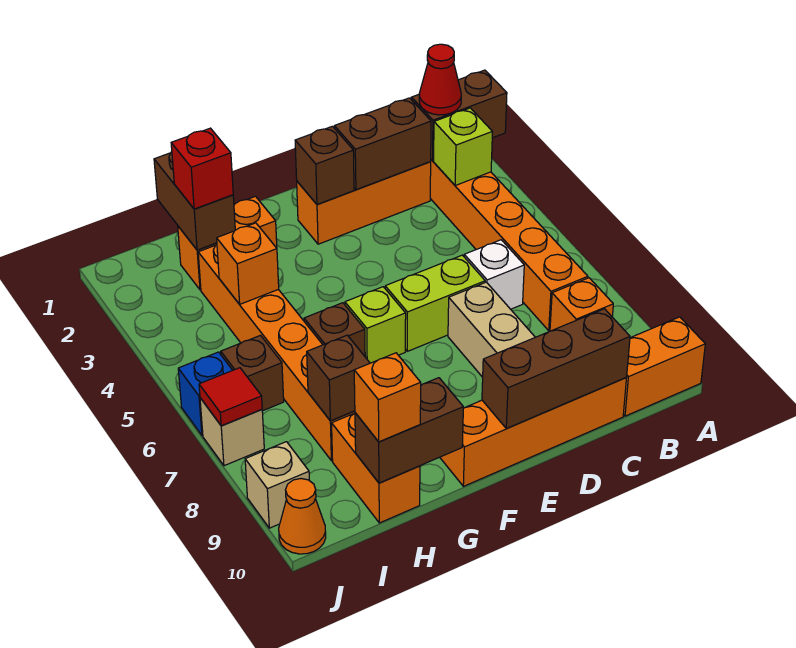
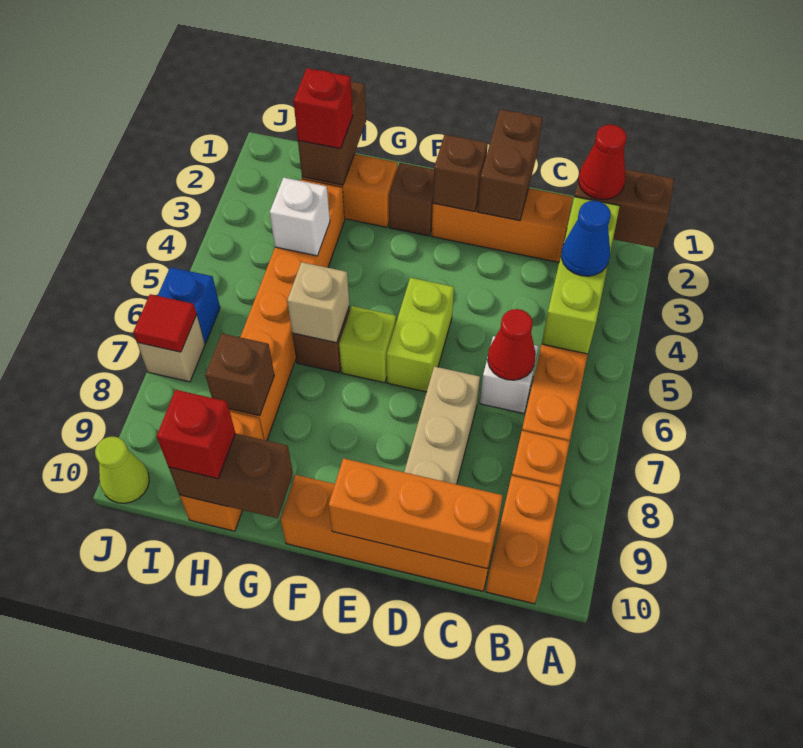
orange 1x2 brick [623,317,705,416] -> orange 1x2 brick turned to [486,476,560,604]
lime 1x1 brick [434,108,492,185] -> lime 1x3 brick [542,197,620,354]
none -> blue 1x1 cone [561,201,611,276]
brown 1x2 brick [334,98,431,190] -> brown 1x2 brick turned to [477,109,542,221]
none -> red 1x1 cone [488,309,536,380]
brown 1x3 brick [482,309,630,428] -> orange 1x3 brick [329,458,503,568]
lime 1x2 brick [385,255,485,351] -> lime 1x2 brick turned to [387,278,454,392]
orange 1x1 brick [217,223,279,304] -> white 1x1 brick [270,178,330,256]
orange 1x1 brick [354,353,421,442] -> red 1x1 brick [157,390,235,479]
brown 1x1 brick [221,335,284,411] -> brown 1x1 brick moved to [389,163,434,236]
tan 1x1 brick [245,442,309,528] -> tan 1x1 brick moved to [287,262,349,343]
orange 1x1 cone [279,479,326,554] -> lime 1x1 cone [95,437,149,503]

